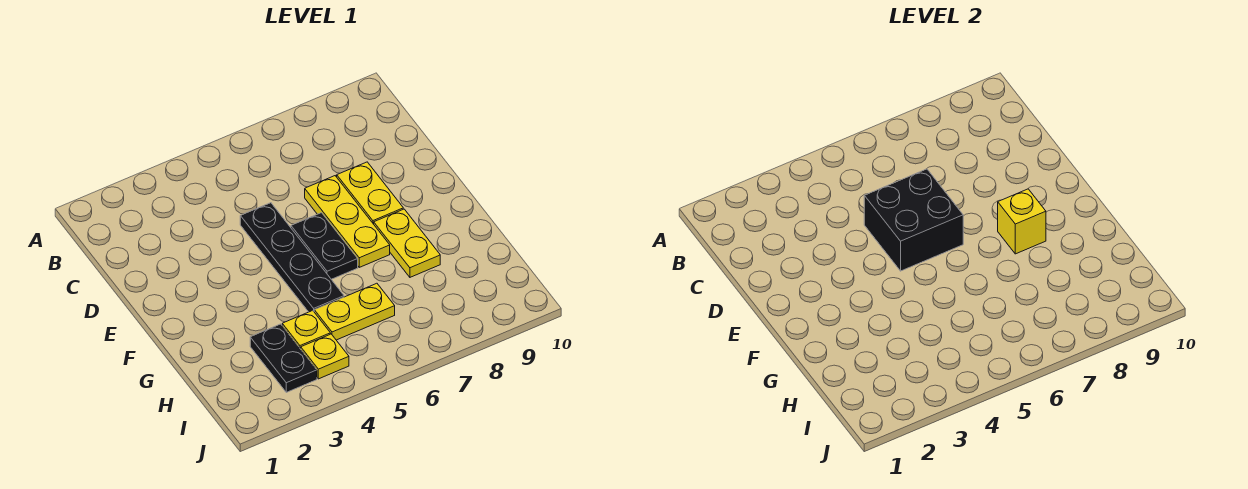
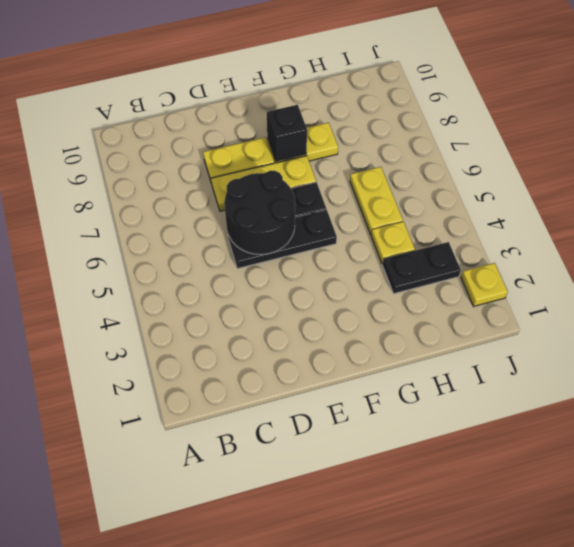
black 1x4 plate [240,203,344,312] -> black 1x3 plate [228,210,337,269]
black 2x2 brick [864,169,963,271] -> black 2x2 round brick [224,171,295,255]
yellow 1x1 brick [998,189,1046,254] -> black 1x1 brick [267,105,307,161]
yellow 1x1 plate [301,334,349,379] -> yellow 1x1 plate moved to [461,263,508,306]

